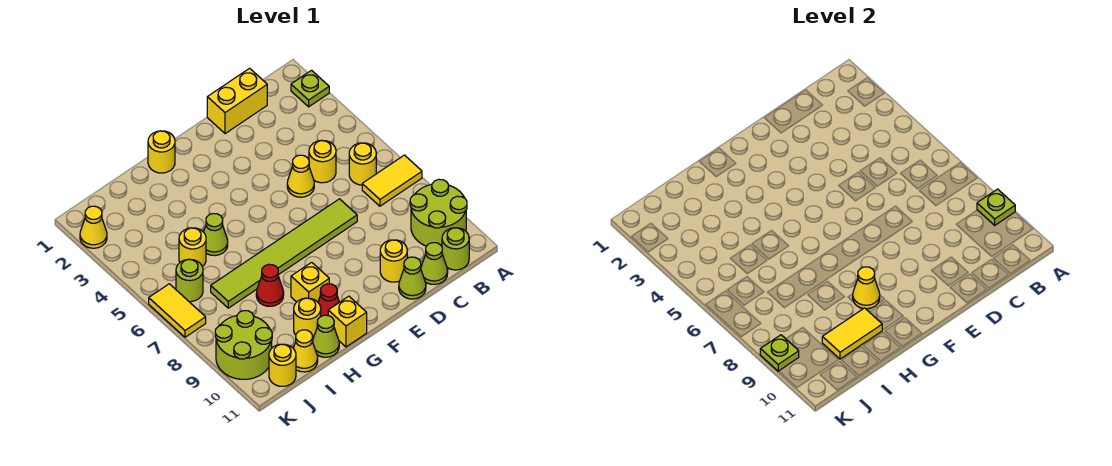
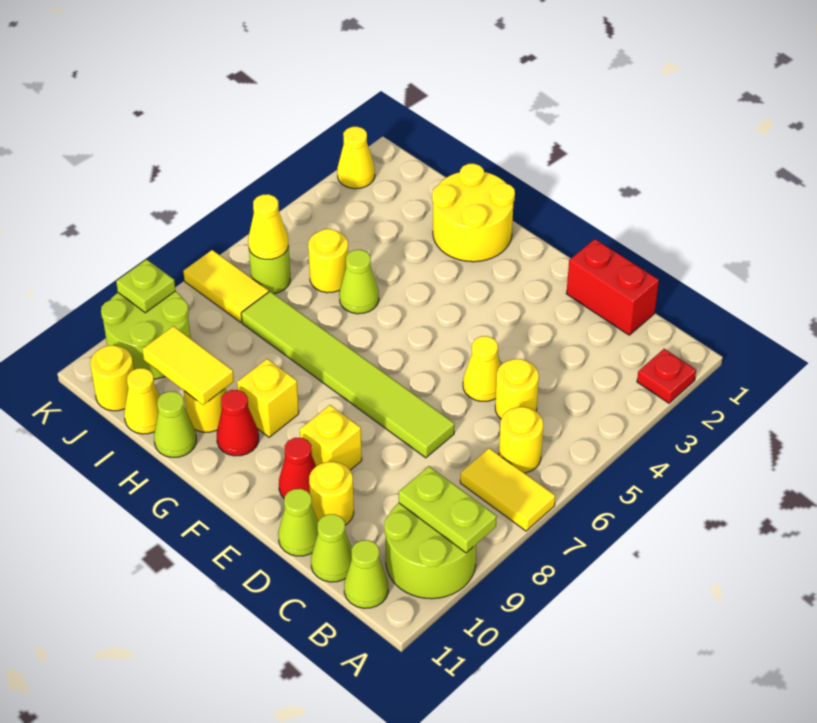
lime 1x1 plate [291,70,329,107] -> red 1x1 plate [637,349,696,403]
lime 1x1 plate [977,189,1015,225] -> lime 1x2 plate [399,466,497,553]
lime 1x1 round brick [442,228,469,270] -> lime 1x1 cone [344,540,388,608]
yellow 1x2 brick [207,68,267,134] -> red 1x2 brick [566,239,659,335]
yellow 1x1 round brick [148,131,175,173] -> yellow 2x2 round brick [432,164,515,262]
yellow 1x1 cone [853,267,880,309] -> yellow 1x1 cone moved to [248,194,288,259]
yellow 1x1 brick [328,296,367,347] -> yellow 1x1 brick moved to [300,405,362,470]
red 1x1 cone [256,264,284,306] -> red 1x1 cone moved to [279,438,316,498]
yellow 1x2 tile [149,284,206,337] -> yellow 1x2 tile turned to [183,250,269,322]

